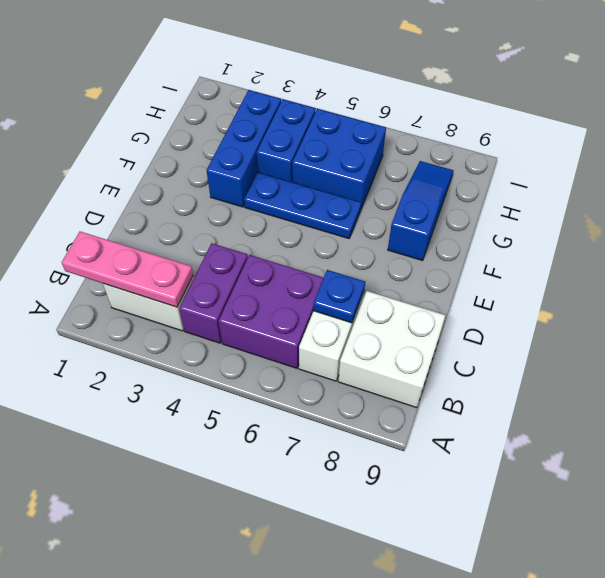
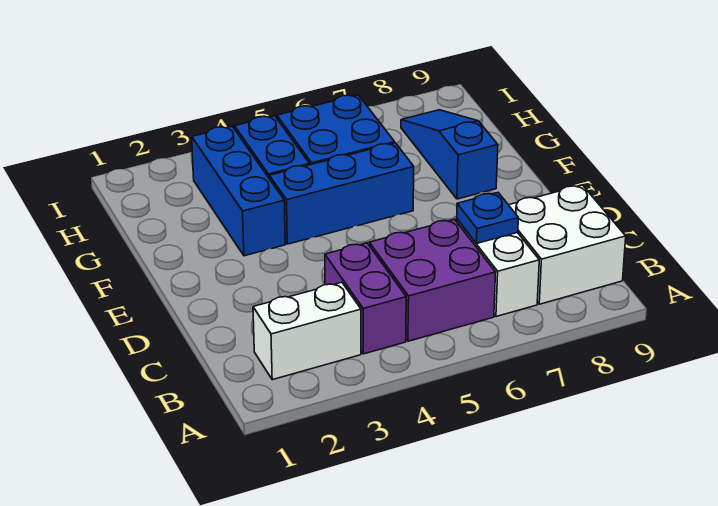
pink 1x3 plate [62,232,193,307] -> none
blue 1x3 plate [244,172,361,239] -> blue 1x3 brick [269,143,414,244]

